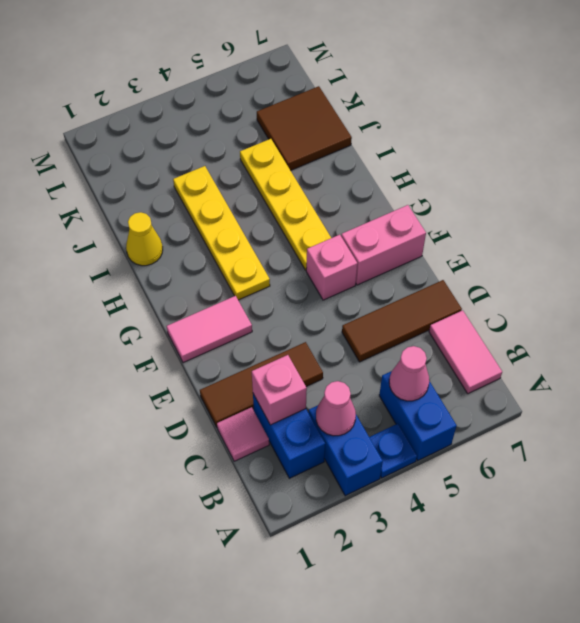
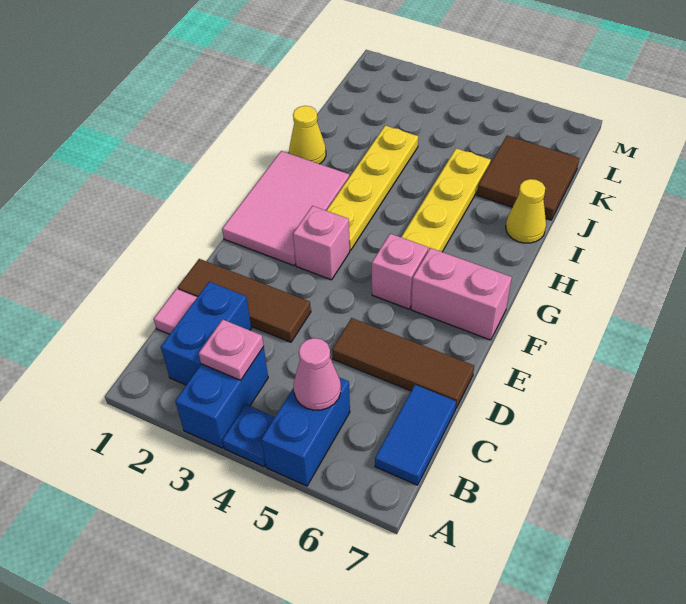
pink 1x1 cone [316,381,356,436] -> pink 1x1 plate [199,319,264,380]
pink 1x2 tile [429,310,502,394] -> blue 1x2 tile [375,385,456,485]
pink 1x1 brick [252,355,307,425] -> pink 1x1 brick moved to [293,206,350,280]
pink 1x2 tile [167,296,252,363] -> pink 2x3 tile [222,151,349,266]
none -> yellow 1x1 cone [506,179,546,243]

